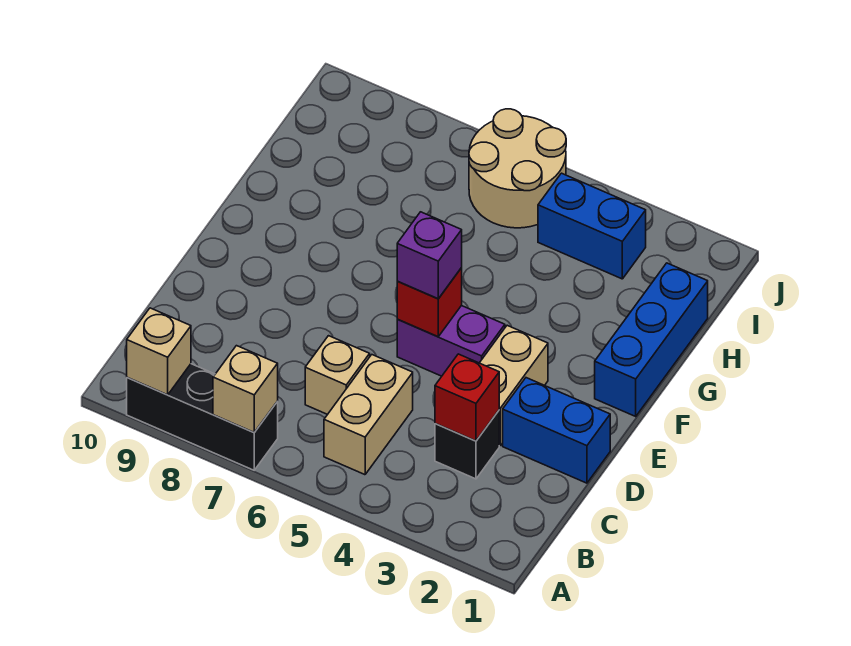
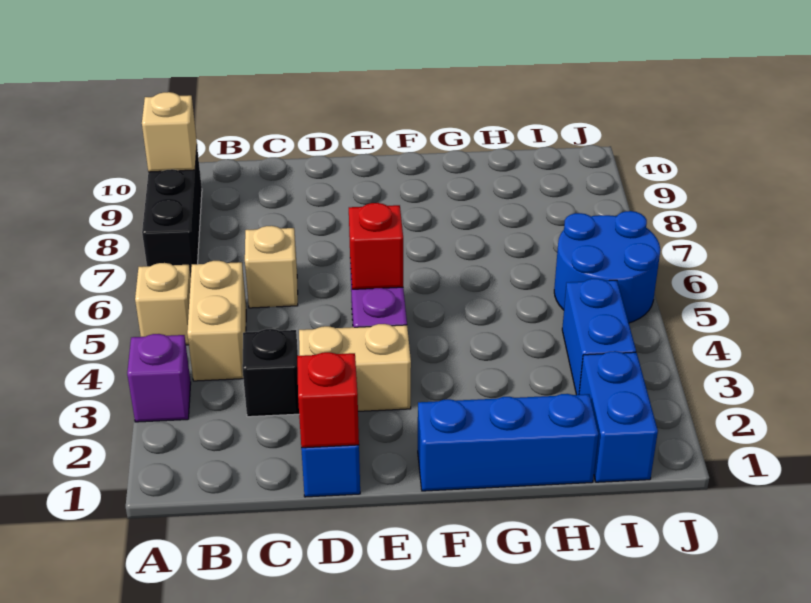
tan 1x1 brick [213,346,278,432] -> tan 1x1 brick moved to [135,263,191,345]
tan 1x2 brick [324,355,413,475] -> tan 1x2 brick turned to [187,261,246,381]
red 1x1 brick [435,354,499,441] -> red 1x1 brick moved to [297,352,359,448]
purple 1x1 brick [397,212,462,299] -> purple 1x1 brick moved to [127,334,191,422]
none -> blue 1x2 brick [579,351,658,482]
tan 2x2 round brick [469,109,566,228] -> blue 2x2 round brick [554,211,660,323]

